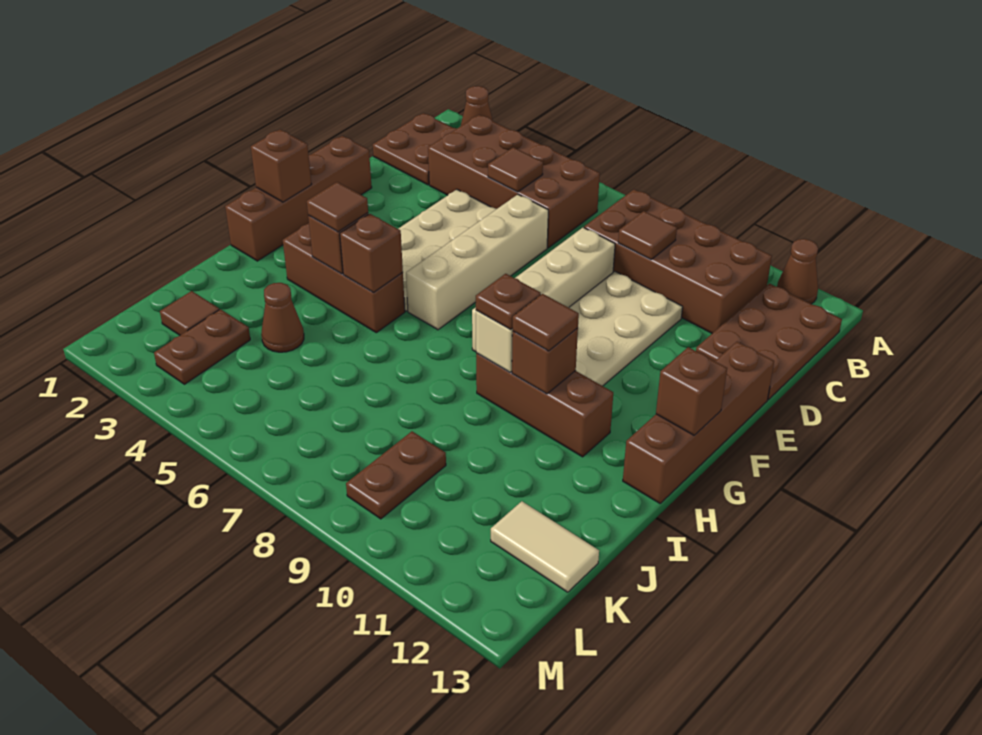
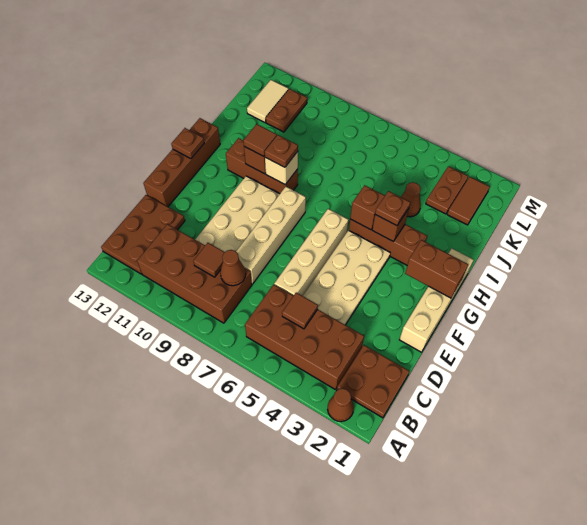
brown 1x1 cone [777,239,818,304] -> brown 1x1 cone moved to [220,250,246,286]
brown 1x4 brick [225,136,372,261] -> tan 1x4 brick [399,249,473,352]
brown 1x1 brick [251,129,312,202] -> brown 1x2 brick [405,240,468,298]
brown 1x1 brick [656,347,727,435] -> brown 1x1 plate [171,128,204,159]
brown 1x1 tile [307,182,368,232] -> brown 1x1 plate [375,191,410,226]
brown 1x1 tile [160,291,219,335] -> brown 1x2 tile [447,177,490,225]
brown 1x2 plate [346,431,446,519] -> brown 1x2 plate moved to [266,89,307,132]
tan 1x2 tile [491,501,599,592] -> tan 1x2 tile turned to [247,80,288,122]

